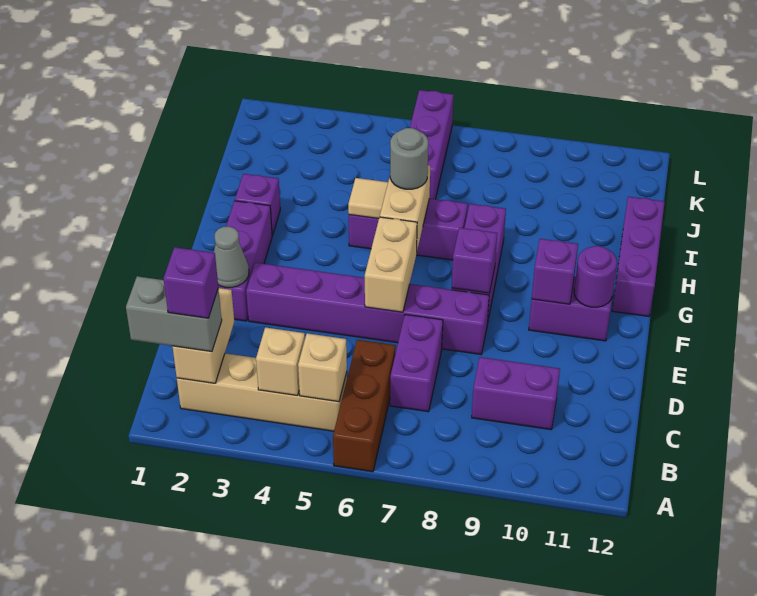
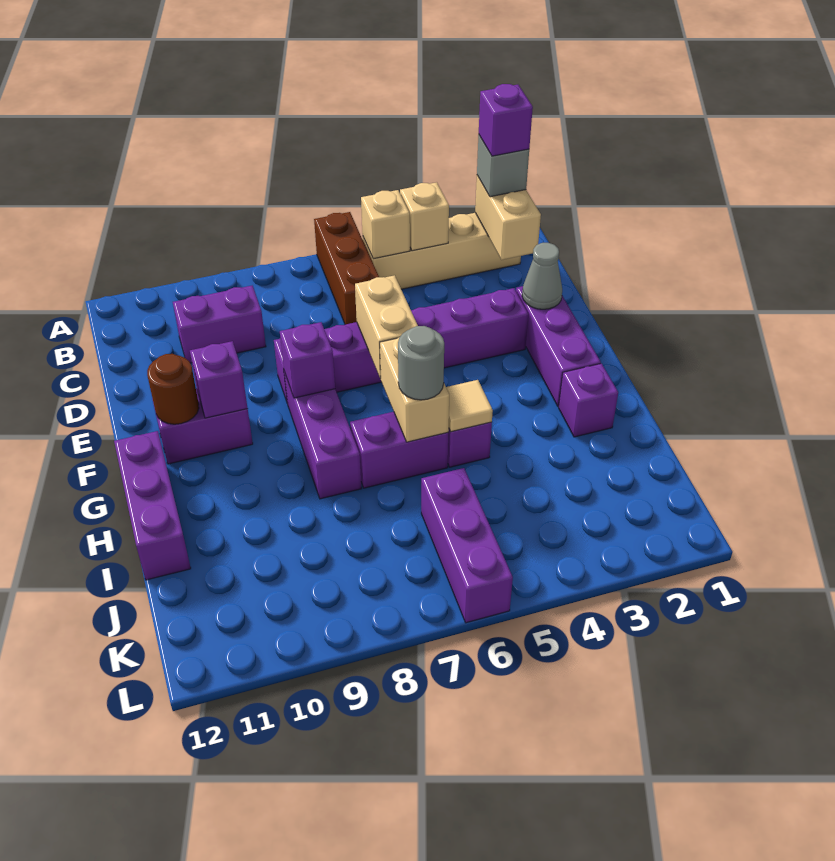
grey 1x2 brick [126,276,222,352] -> grey 1x1 brick [477,135,529,197]
purple 1x2 brick [390,314,443,412] -> none
purple 1x1 round brick [574,246,617,307] -> brown 1x1 round brick [147,354,199,424]

